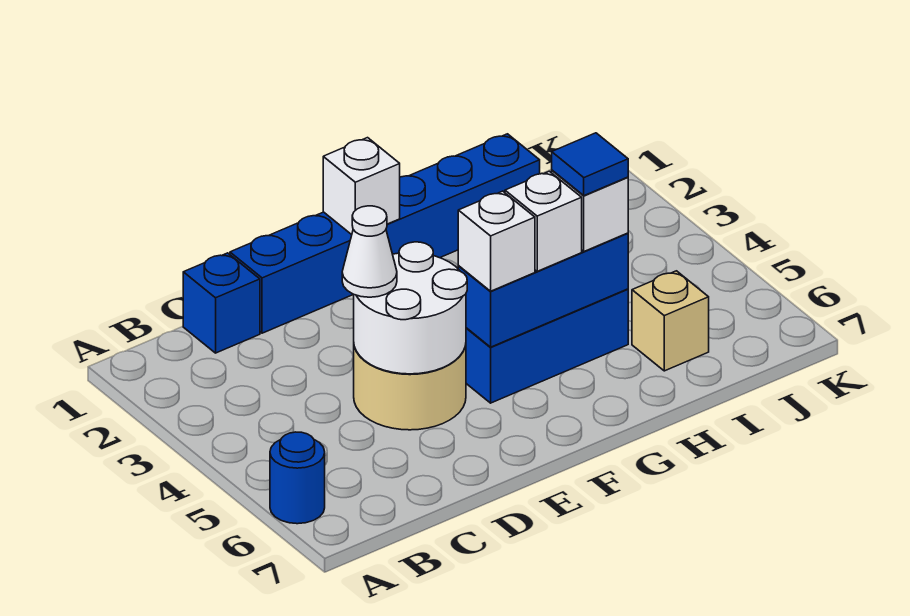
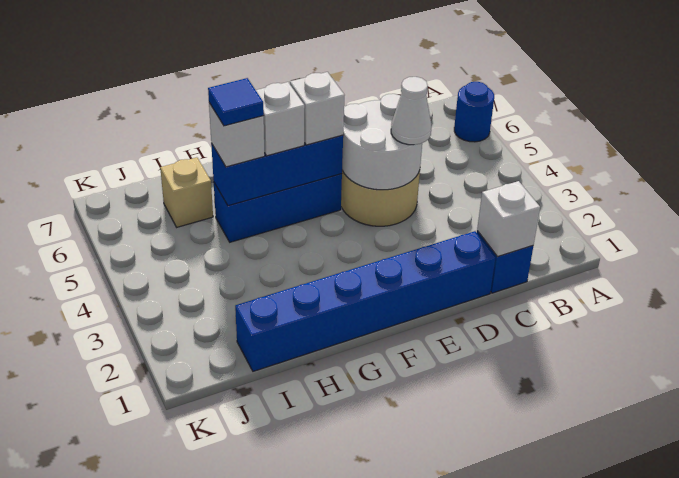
white 1x1 brick [323,138,400,235] -> white 1x1 brick moved to [477,181,540,257]

